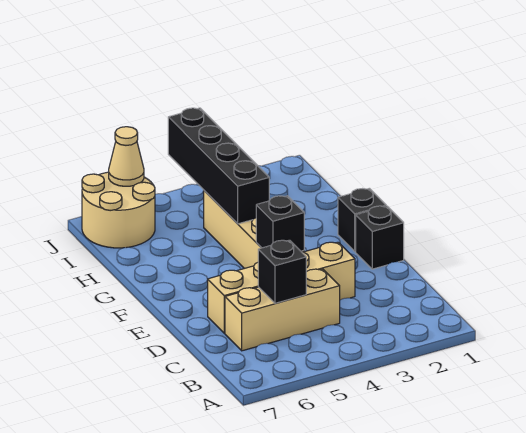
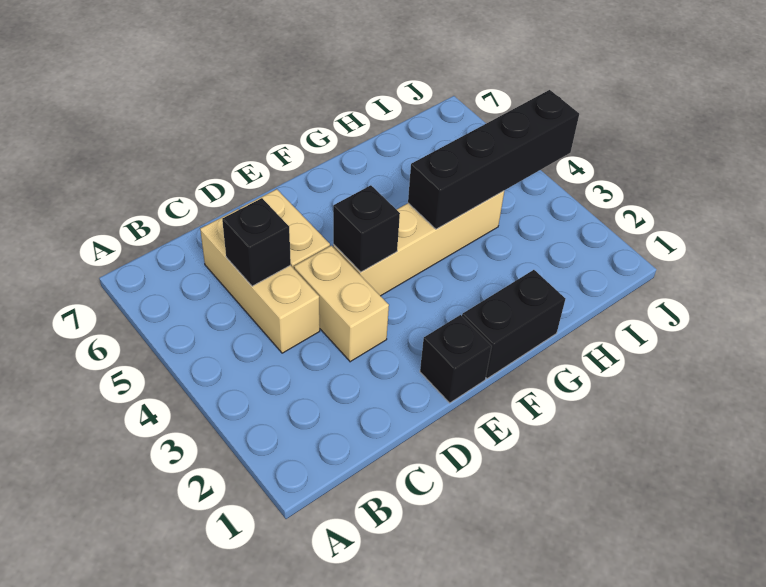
black 1x1 brick [338,188,386,251] -> black 1x2 brick [462,270,566,378]
tan 2x2 round brick [82,172,155,248] -> none
tan 1x1 cone [109,127,144,186] -> none

